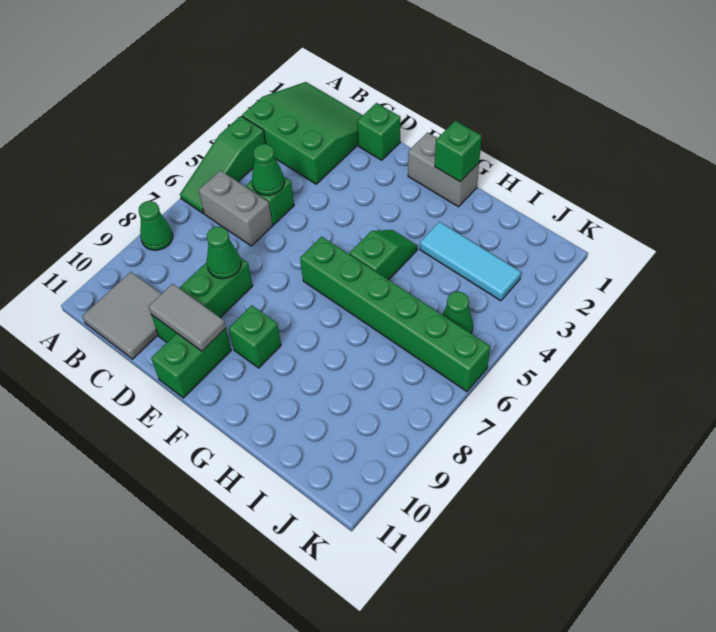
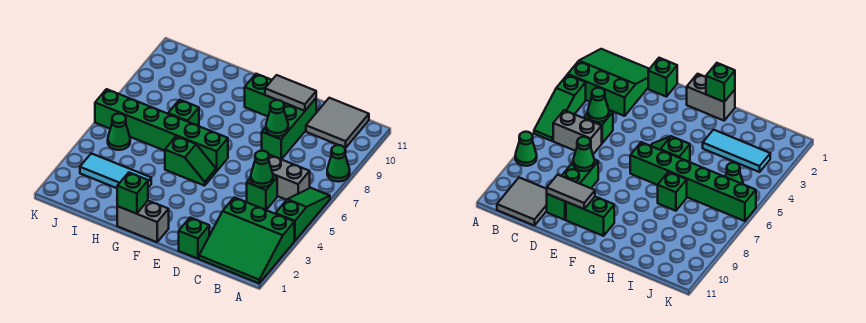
green 1x2 brick [151,328,231,398] -> green 1x2 brick turned to [245,74,285,116]
green 1x1 brick [229,305,281,368] -> green 1x1 brick moved to [168,100,199,126]
green 1x2 slope [350,230,418,280] -> green 1x2 slope turned to [165,136,216,186]

